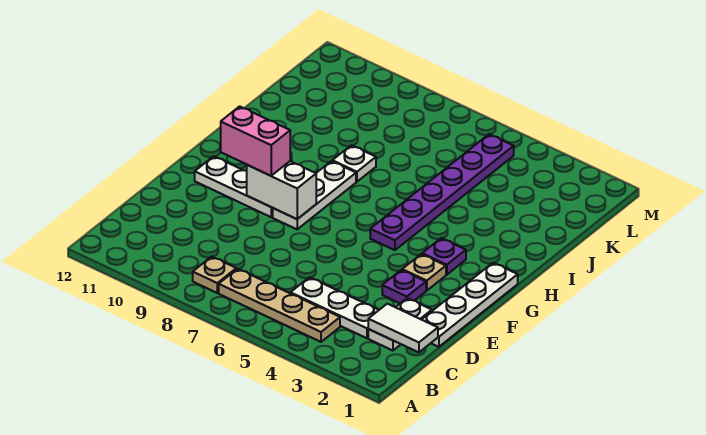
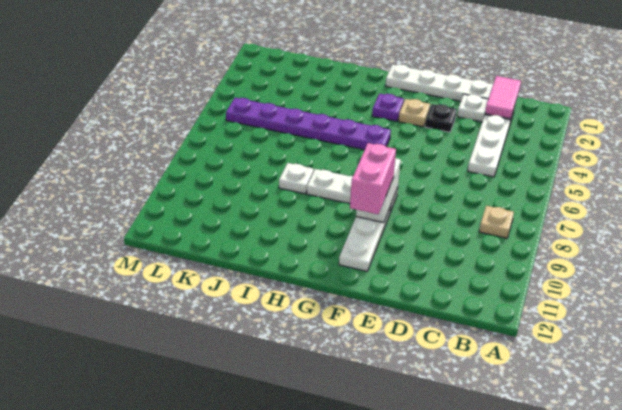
tan 1x4 plate [219,269,340,342] -> none
white 1x2 tile [368,304,438,352] -> pink 1x2 tile [485,76,521,119]
purple 1x1 plate [382,270,426,303] -> black 1x1 plate [425,104,457,132]

